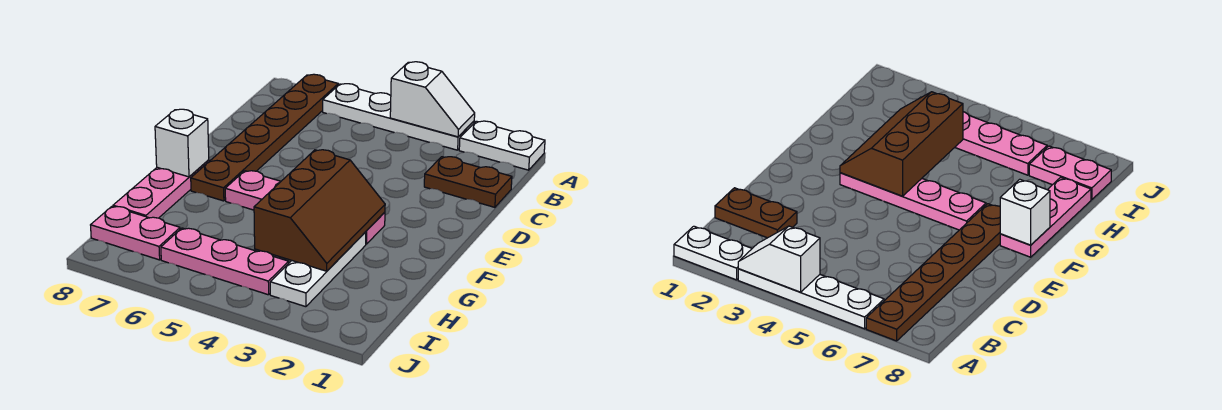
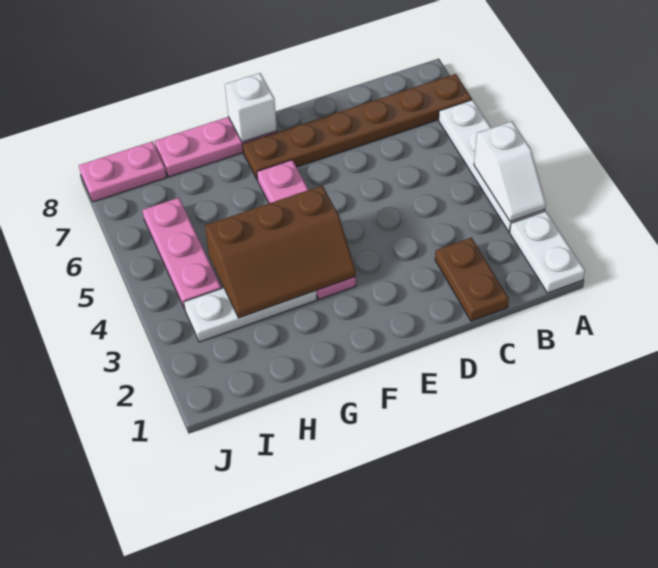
pink 1x2 plate [91,206,180,260] -> pink 1x2 plate turned to [79,142,167,202]

